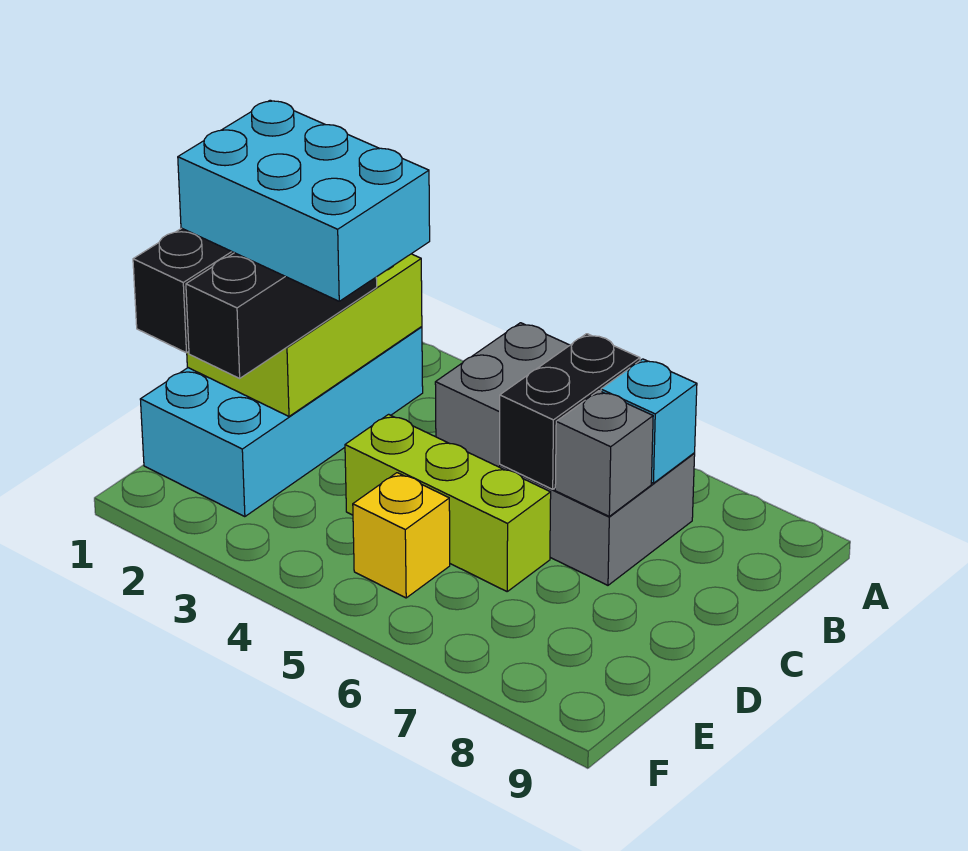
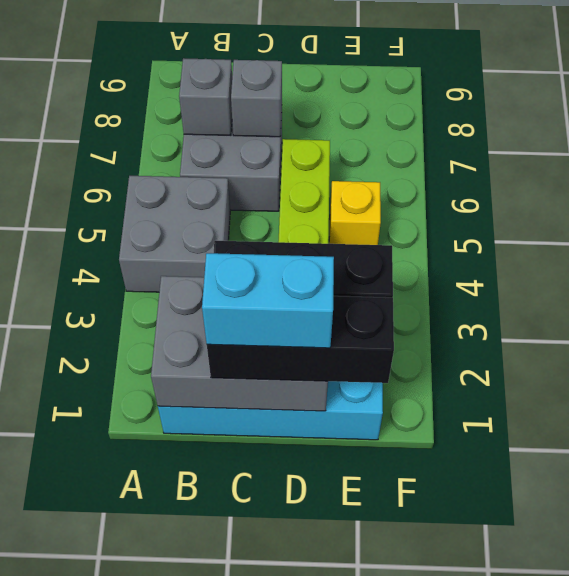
lime 2x3 brick [187,254,422,416] -> grey 2x3 brick [151,276,328,411]
black 1x2 brick [500,334,640,489] -> none
cyan 1x1 brick [601,359,697,483] -> grey 1x1 brick [179,58,232,135]
cyan 2x3 brick [178,100,430,301] -> cyan 1x2 brick [202,253,334,348]

